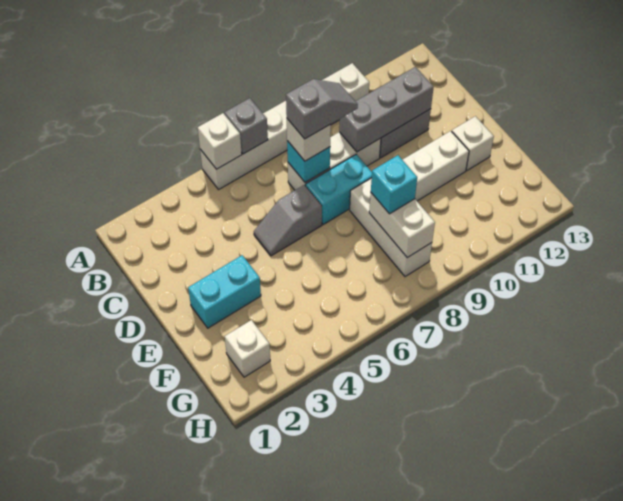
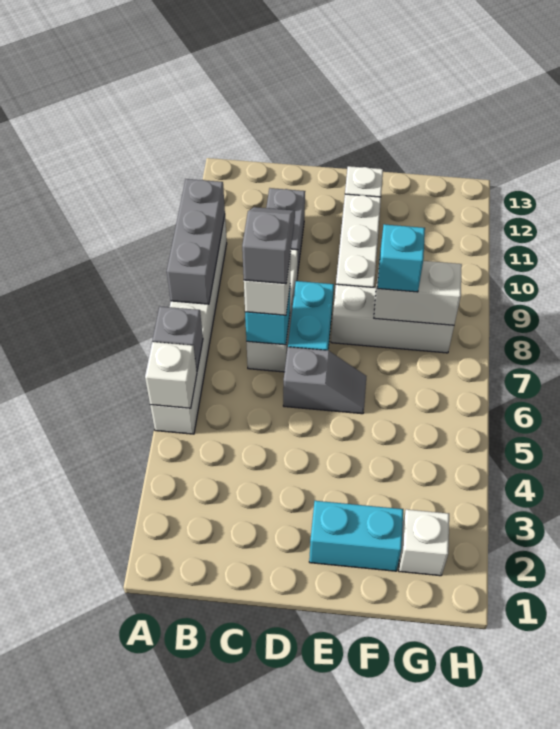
grey 1x3 brick [339,67,434,152] -> grey 1x3 brick moved to [167,179,225,304]
grey 1x2 slope [254,185,322,256] -> grey 1x2 slope turned to [283,347,366,414]
cyan 1x2 brick [188,255,261,328] -> cyan 1x2 brick turned to [309,501,403,571]

